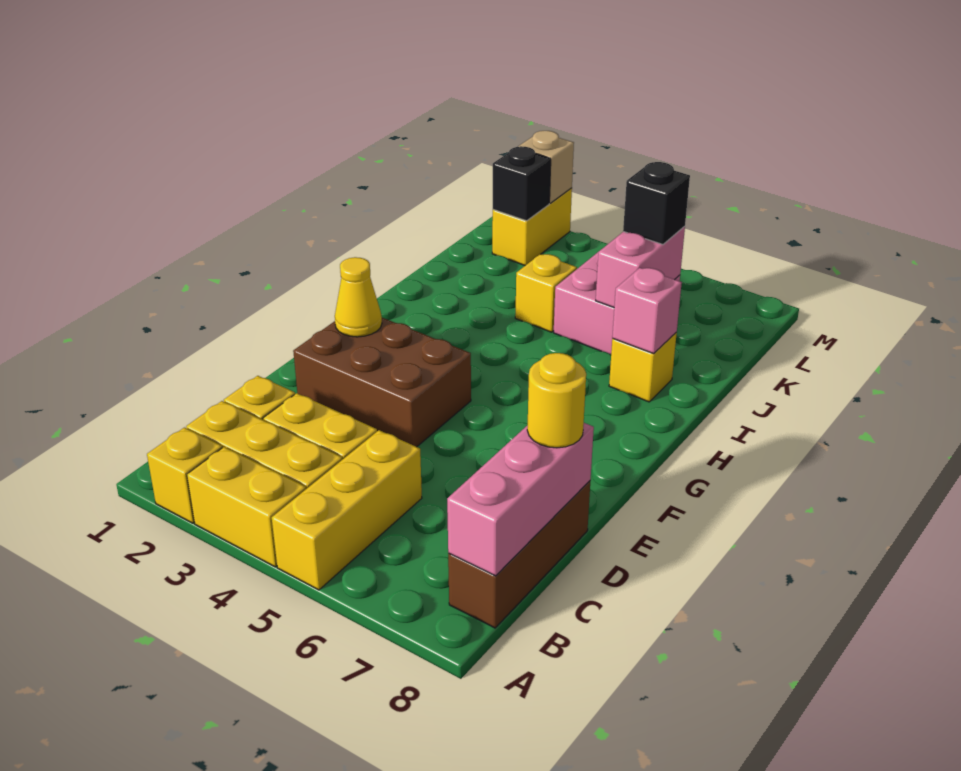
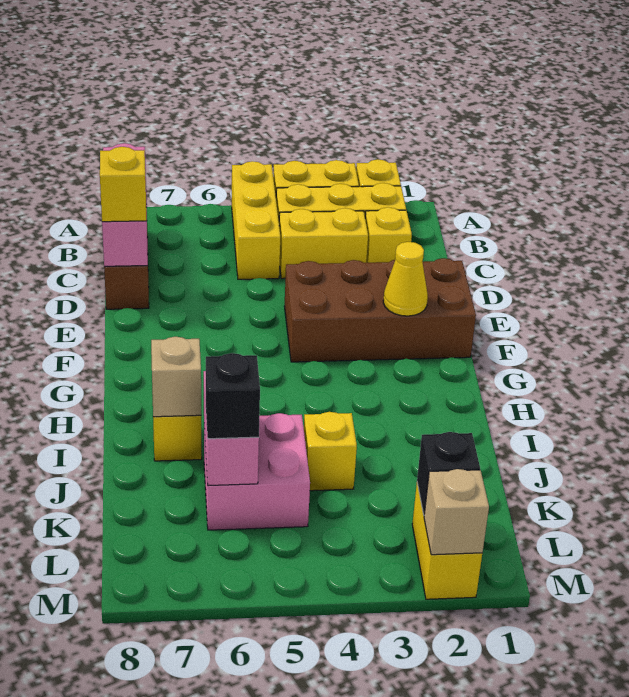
yellow 1x1 round brick [527,353,586,448] -> yellow 1x1 brick [100,147,146,222]
brown 2x3 brick [293,318,471,447] -> brown 2x4 brick [284,258,476,362]
pink 1x1 brick [612,268,682,354] -> tan 1x1 brick [151,337,201,417]

